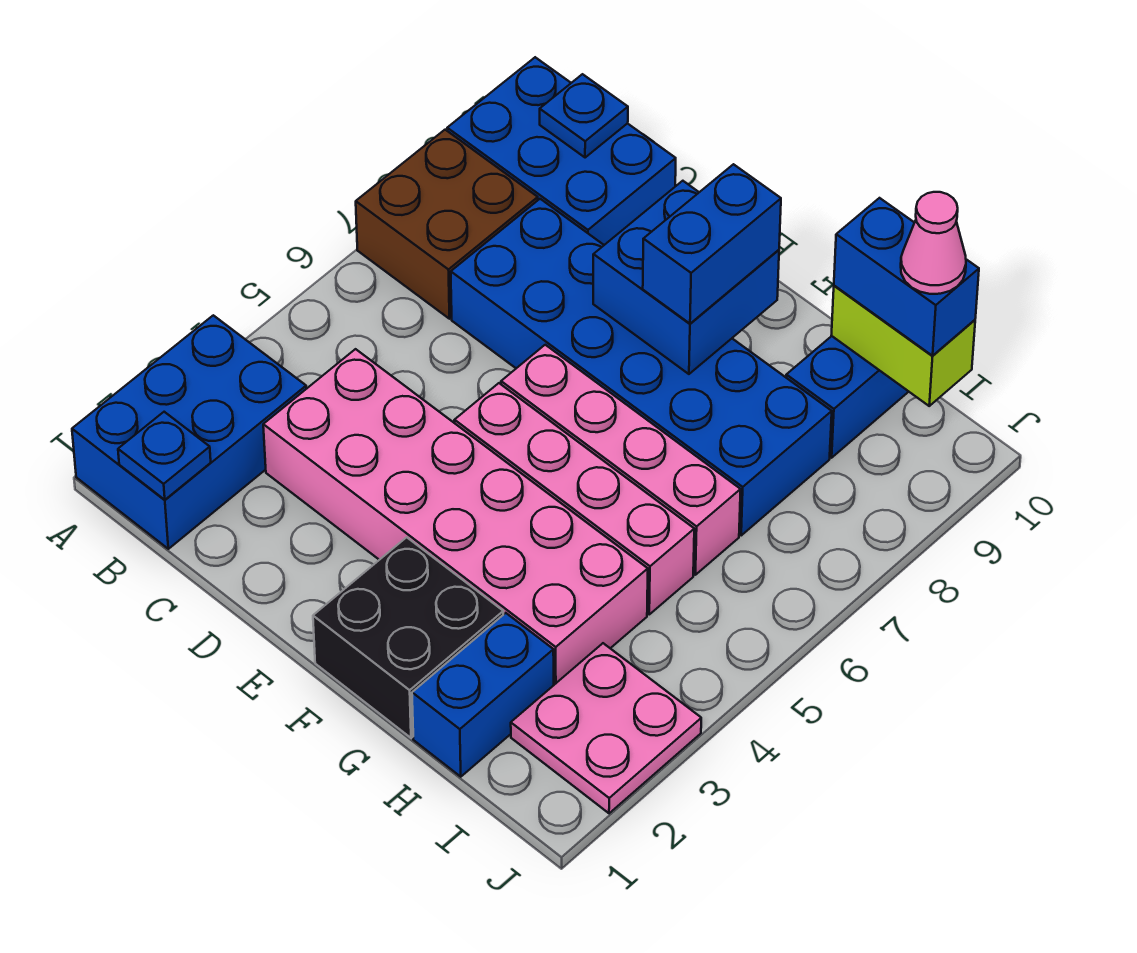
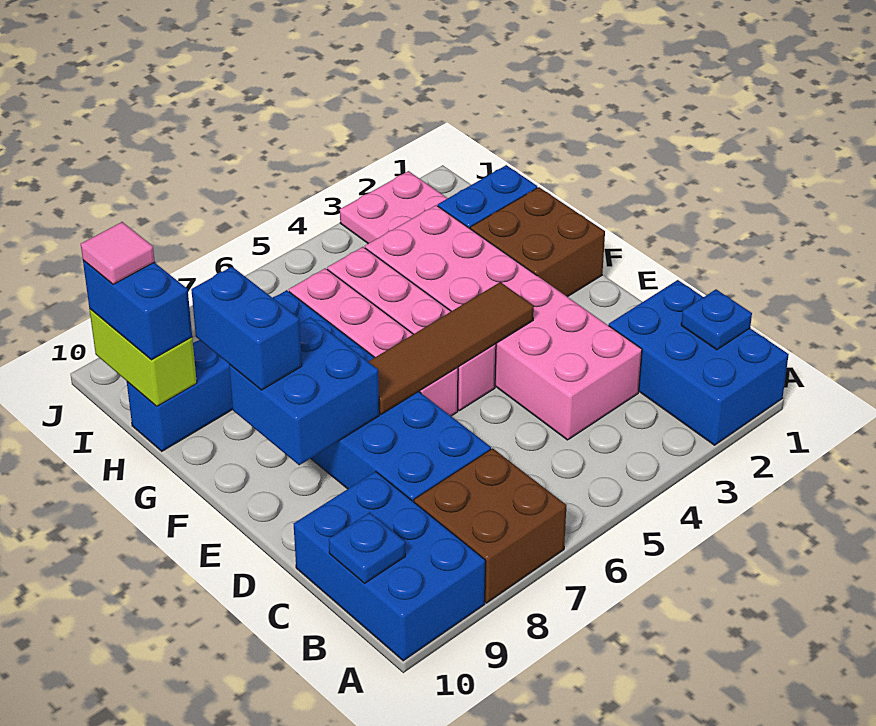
blue 2x3 brick [72,315,306,549] -> blue 2x3 brick turned to [609,280,789,445]
none -> brown 1x4 tile [368,282,534,414]
black 2x2 brick [313,537,503,738] -> brown 2x2 brick [470,187,605,297]
blue 1x2 brick [643,164,781,324] -> blue 1x2 brick turned to [191,267,302,390]
pink 1x1 cone [901,192,966,294] -> pink 1x1 tile [81,222,155,284]

